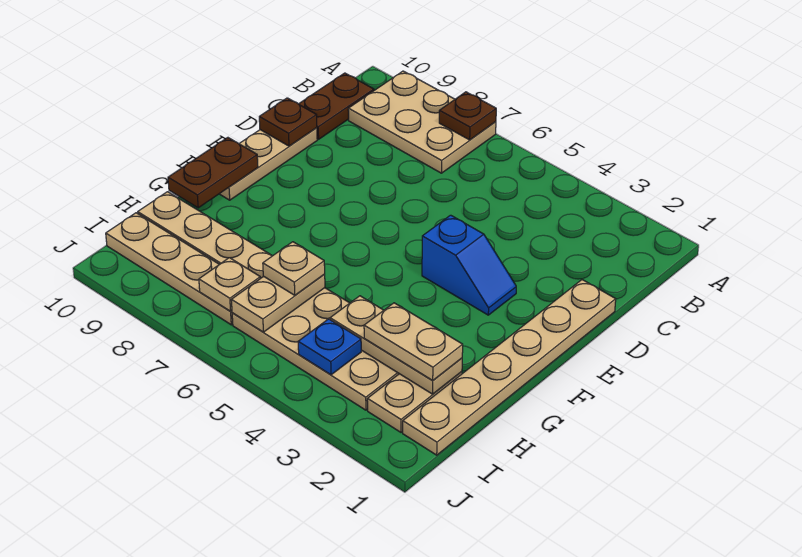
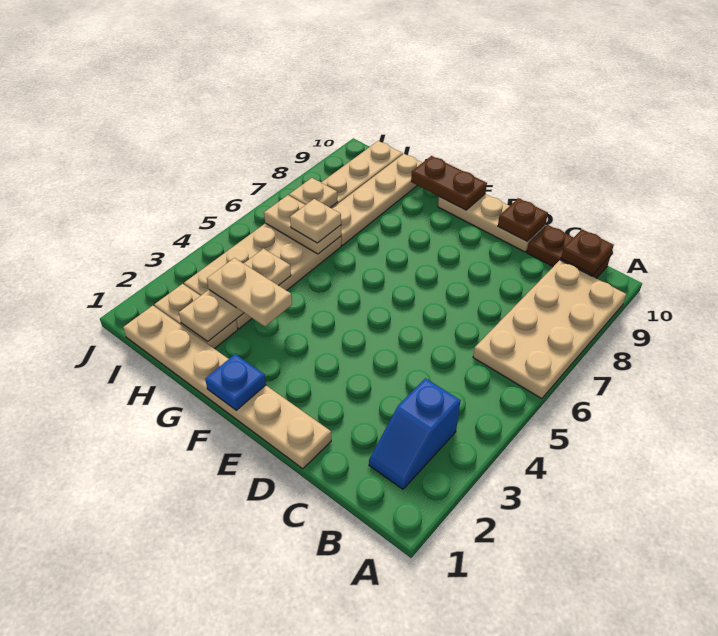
tan 2x3 plate [348,71,496,173] -> tan 2x4 plate [473,260,626,399]
brown 1x1 plate [439,92,496,140] -> brown 1x1 plate moved to [561,229,614,275]
blue 1x2 slope [422,215,516,315] -> blue 1x2 slope moved to [369,378,460,489]
tan 1x2 plate [364,303,463,381] -> tan 1x2 plate turned to [207,258,292,326]
blue 1x1 plate [298,319,361,375] -> blue 1x1 plate moved to [205,354,266,410]

